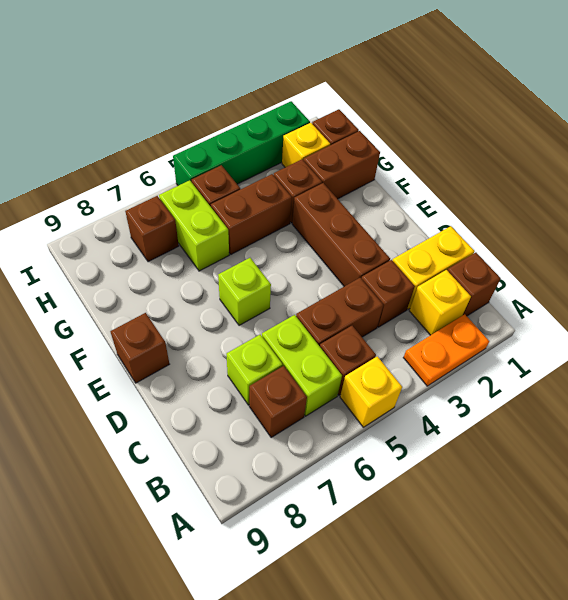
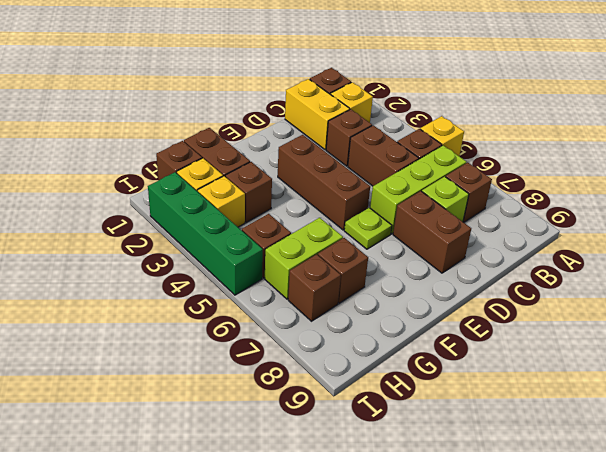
orange 1x2 plate [403,314,489,386] -> none
lime 1x2 brick [262,315,342,416] -> lime 1x3 brick [370,145,466,234]
brown 1x3 brick [292,183,390,286] -> brown 1x3 brick turned to [278,135,370,230]
lime 1x1 brick [218,258,271,325] -> lime 1x1 plate [344,208,392,249]
brown 1x1 brick [110,313,169,383] -> brown 1x1 brick moved to [318,238,368,303]
brown 1x2 brick [211,174,292,254] -> brown 1x2 brick moved to [393,191,471,273]
none -> yellow 1x1 brick [198,176,245,227]

